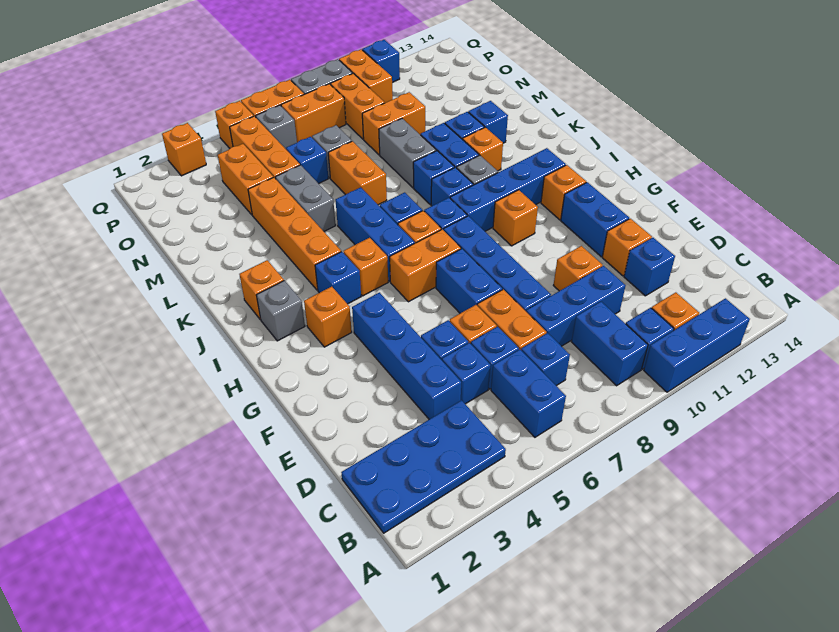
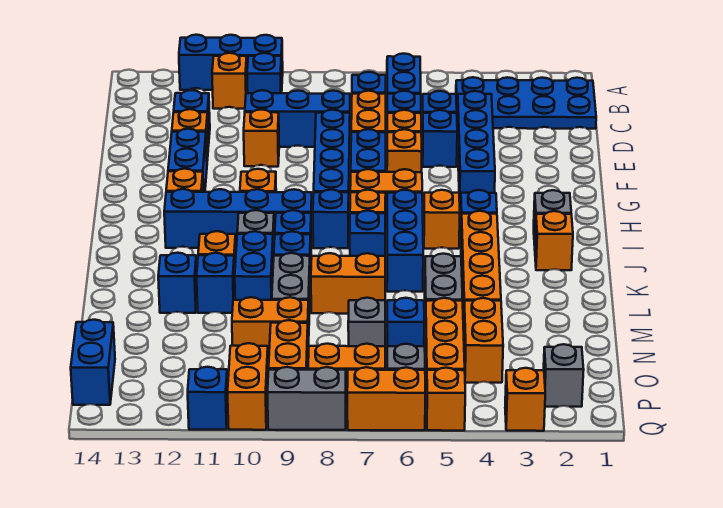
blue 1x2 brick [572,302,648,386] -> blue 1x2 brick moved to [71,320,115,405]
orange 1x1 brick [304,287,352,347] -> orange 1x1 brick moved to [387,129,422,172]
orange 1x2 brick [328,141,387,205] -> orange 1x2 brick turned to [311,253,385,314]
none -> grey 1x1 brick [544,344,584,407]

